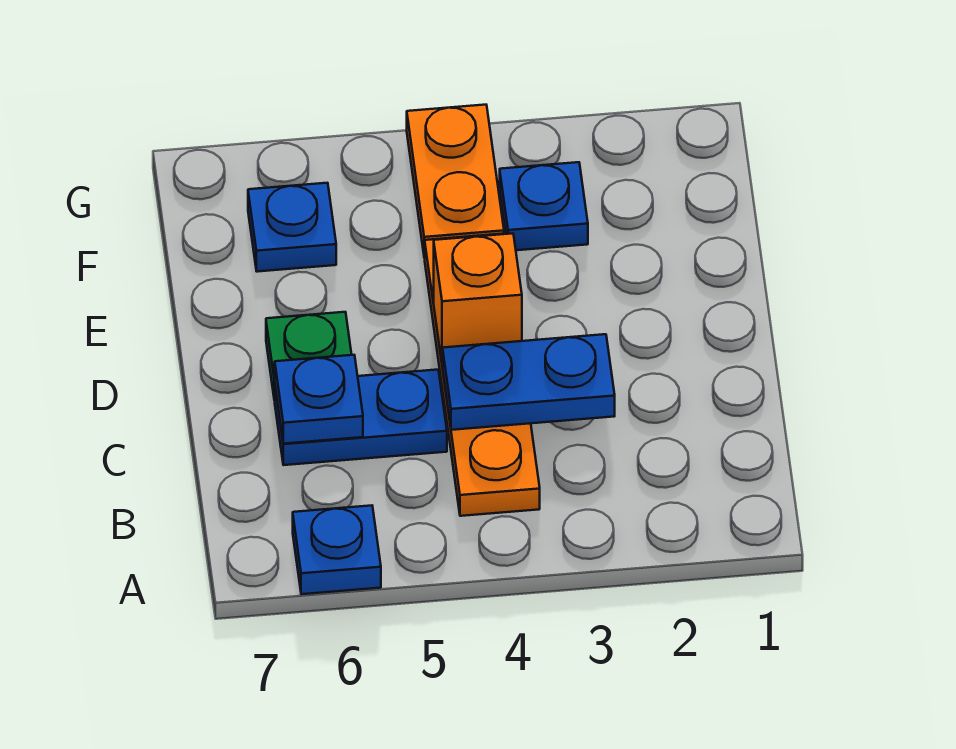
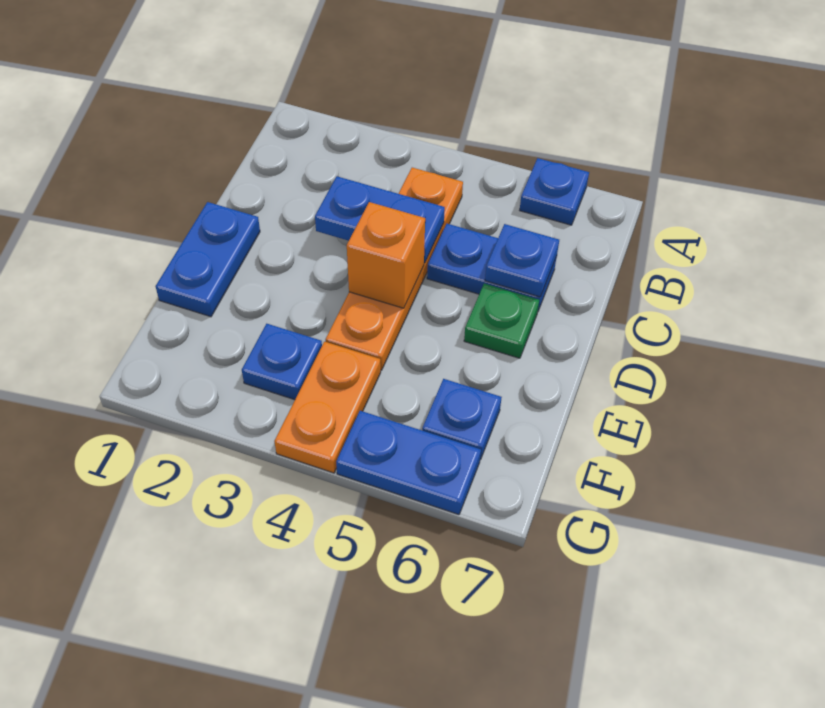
none -> blue 1x2 plate [156,202,260,317]
none -> blue 1x2 plate [336,411,481,515]

